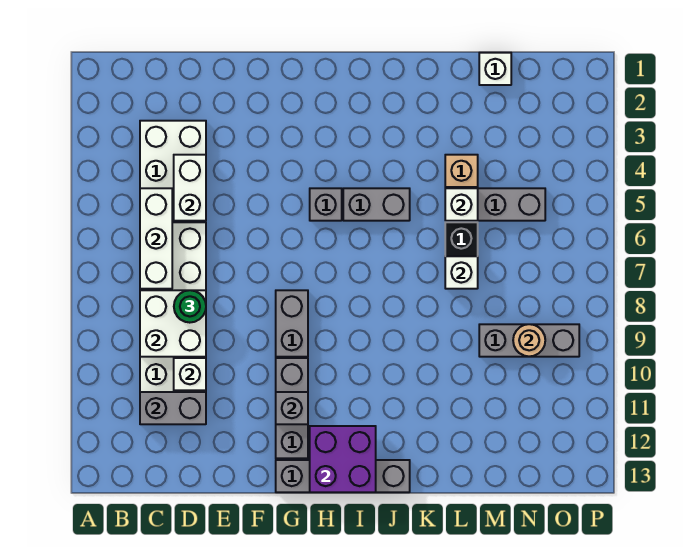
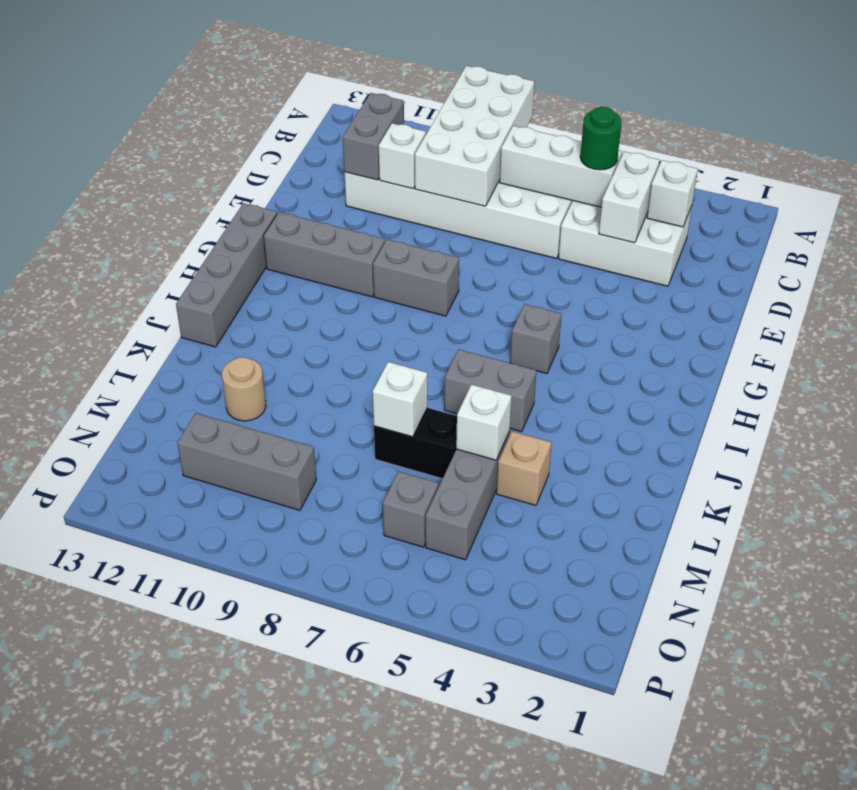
white 2x2 brick [140,290,206,357] -> white 2x4 brick [415,66,535,206]
white 1x2 brick [174,155,206,221] -> white 1x2 brick turned to [599,152,660,243]
green 1x1 round brick [174,290,206,323] -> green 1x1 round brick moved to [580,107,622,170]
grey 1x1 brick [276,392,308,424] -> grey 1x1 brick moved to [383,471,438,547]
purple 2x2 brick [310,426,376,492] -> none
grey 1x2 brick [343,188,410,221] -> grey 1x2 brick turned to [444,350,536,432]
white 1x1 brick [479,53,511,85] -> white 1x1 brick moved to [647,160,698,227]
grey 1x3 brick [479,324,579,357] -> grey 1x3 brick turned to [177,413,316,510]
tan 1x1 round brick [513,324,545,356] -> tan 1x1 round brick moved to [222,357,266,421]

